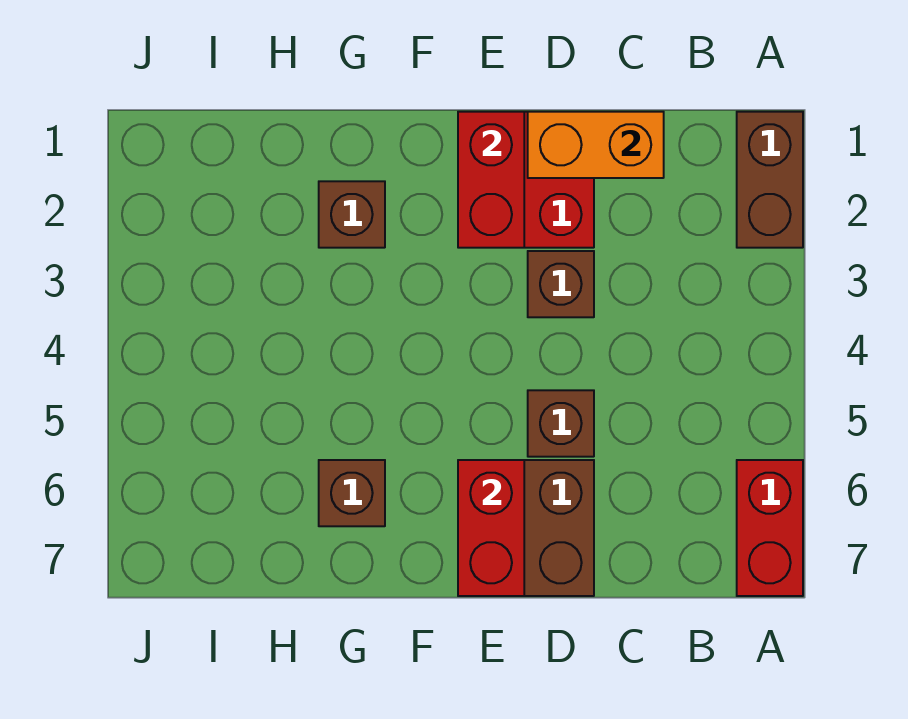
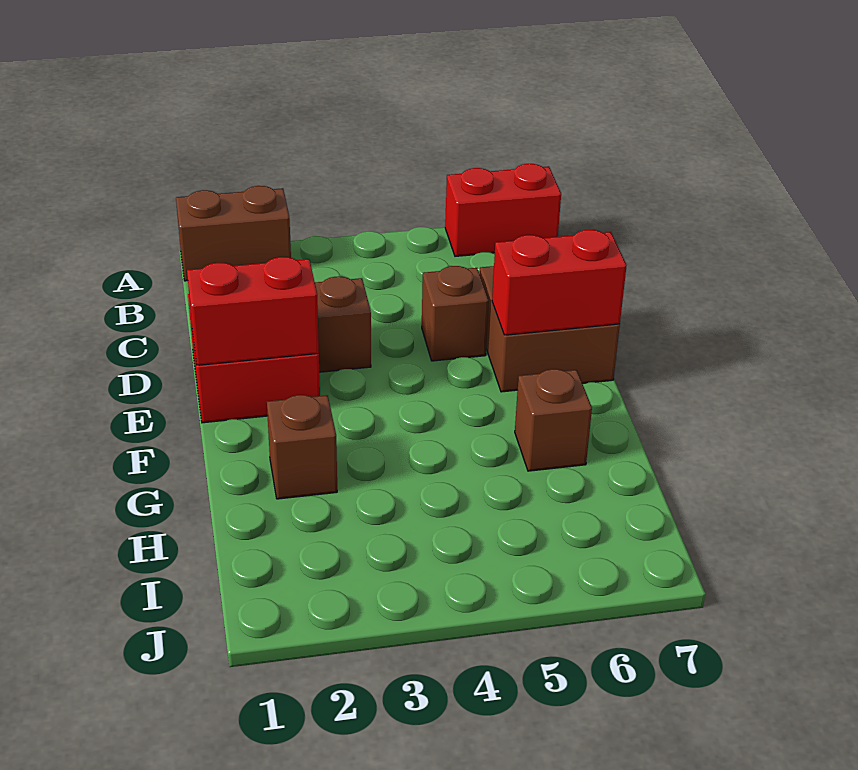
orange 1x2 brick [528,112,664,178] -> none

